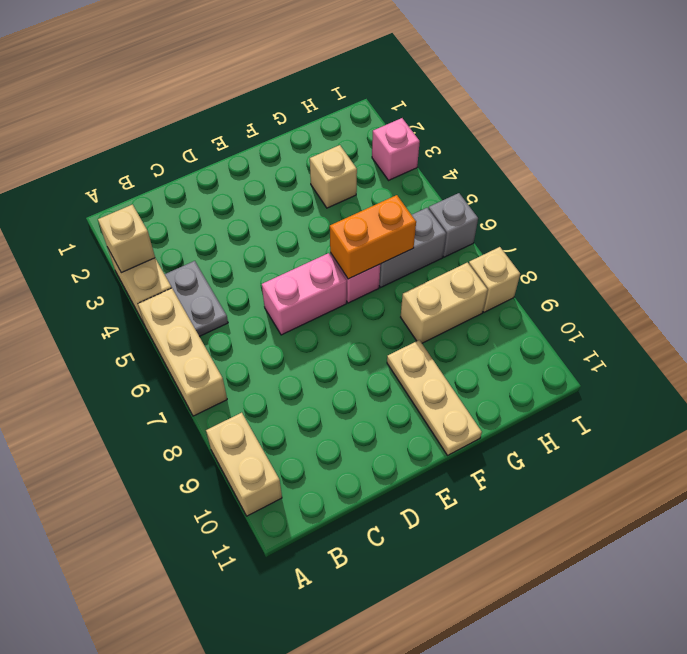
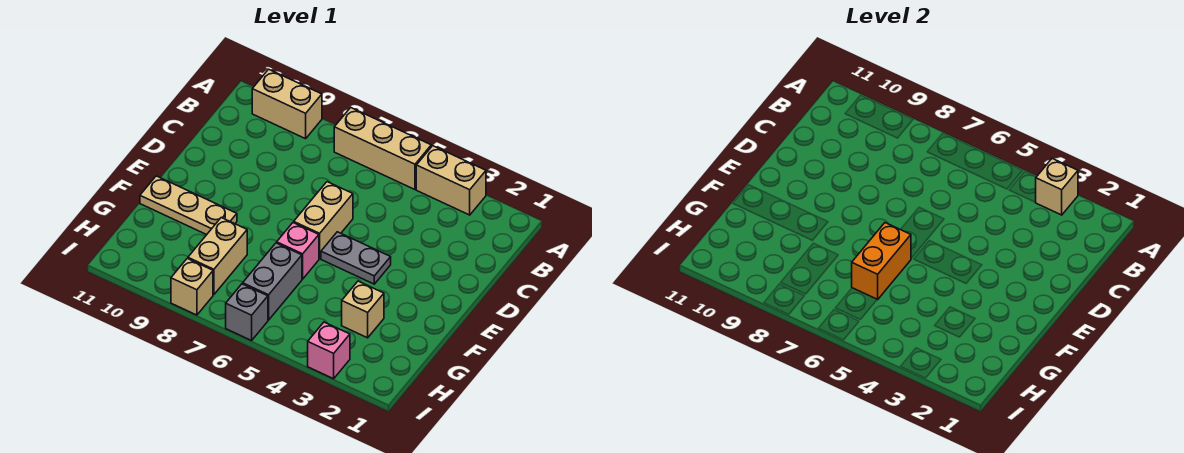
grey 1x2 plate [165,261,228,337] -> grey 1x2 plate moved to [321,232,391,284]
pink 1x2 brick [262,253,347,335] -> tan 1x2 brick [294,182,353,259]

